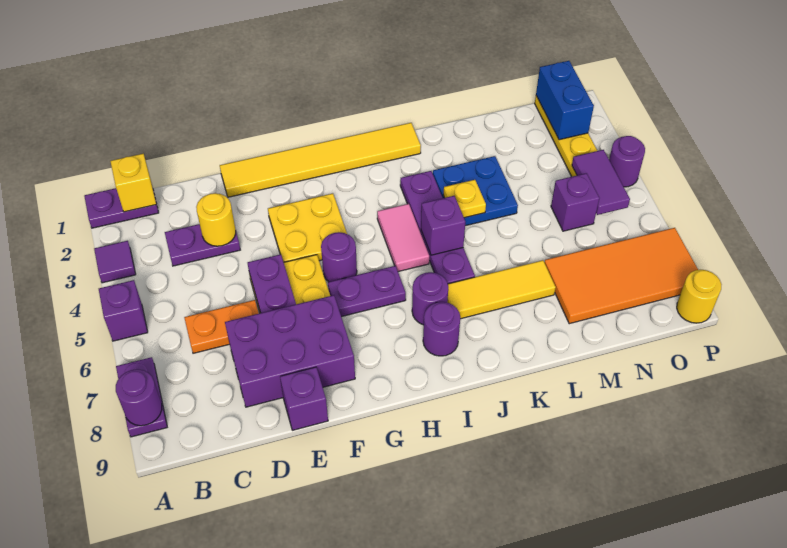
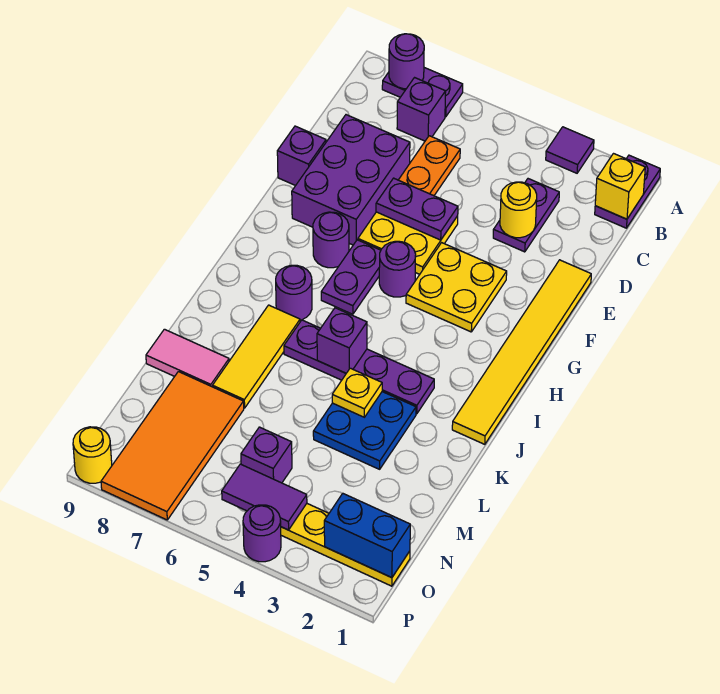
purple 1x1 brick [99,280,148,341] -> purple 1x1 brick moved to [397,78,446,141]
pink 1x2 tile [377,204,429,272] -> pink 1x2 tile moved to [146,329,229,387]
purple 1x1 round brick [423,302,460,356] -> purple 1x1 round brick moved to [313,212,349,268]

